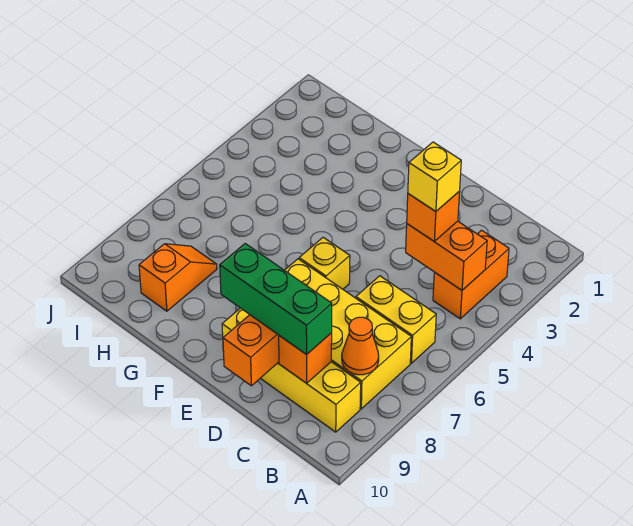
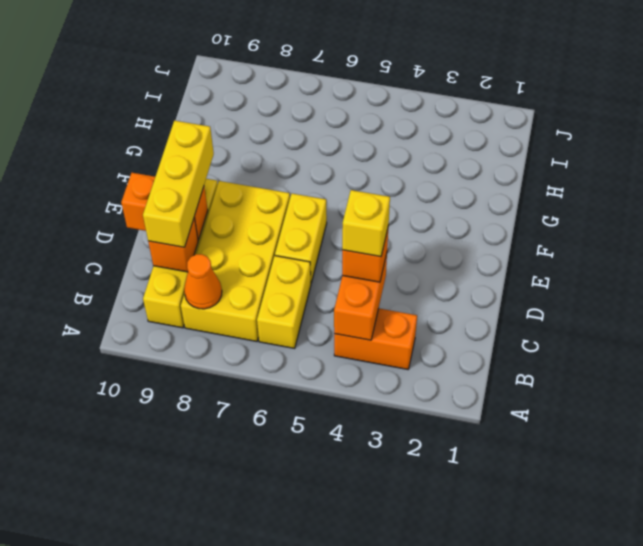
green 1x3 brick [220,244,332,355] -> yellow 1x3 brick [143,121,214,247]
yellow 1x1 brick [299,237,350,289] -> yellow 1x2 brick [275,194,327,283]
orange 1x2 slope [139,244,217,311] -> none

